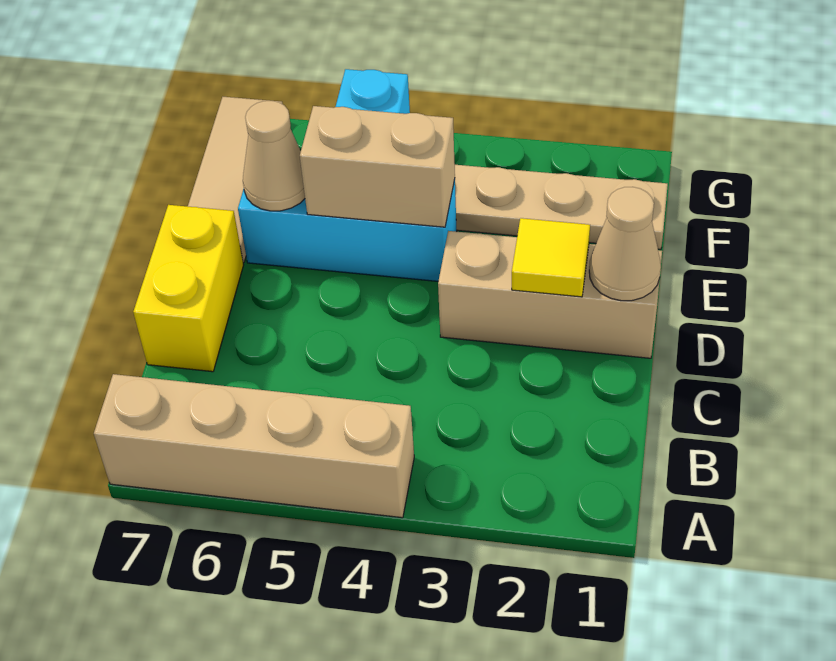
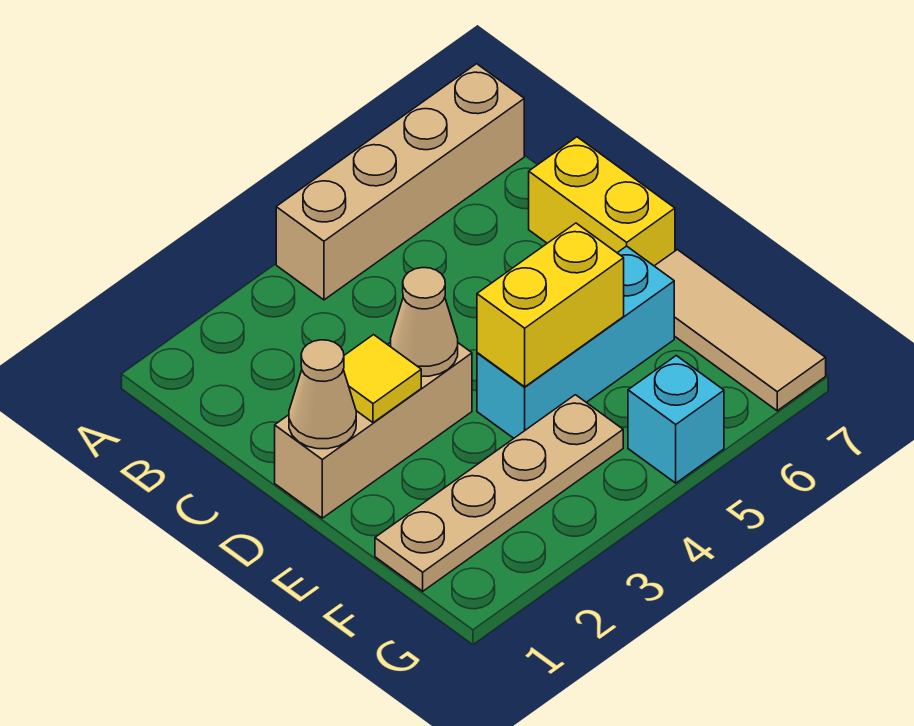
tan 1x2 brick [300,106,455,227] -> yellow 1x2 brick [477,223,624,387]
tan 1x1 cone [243,101,305,211] -> tan 1x1 cone moved to [390,268,458,376]

